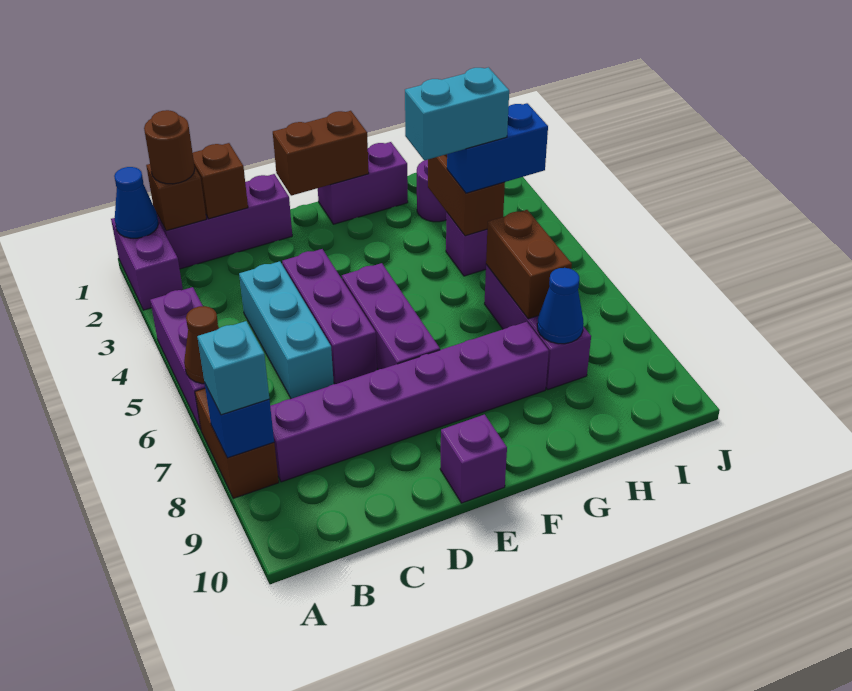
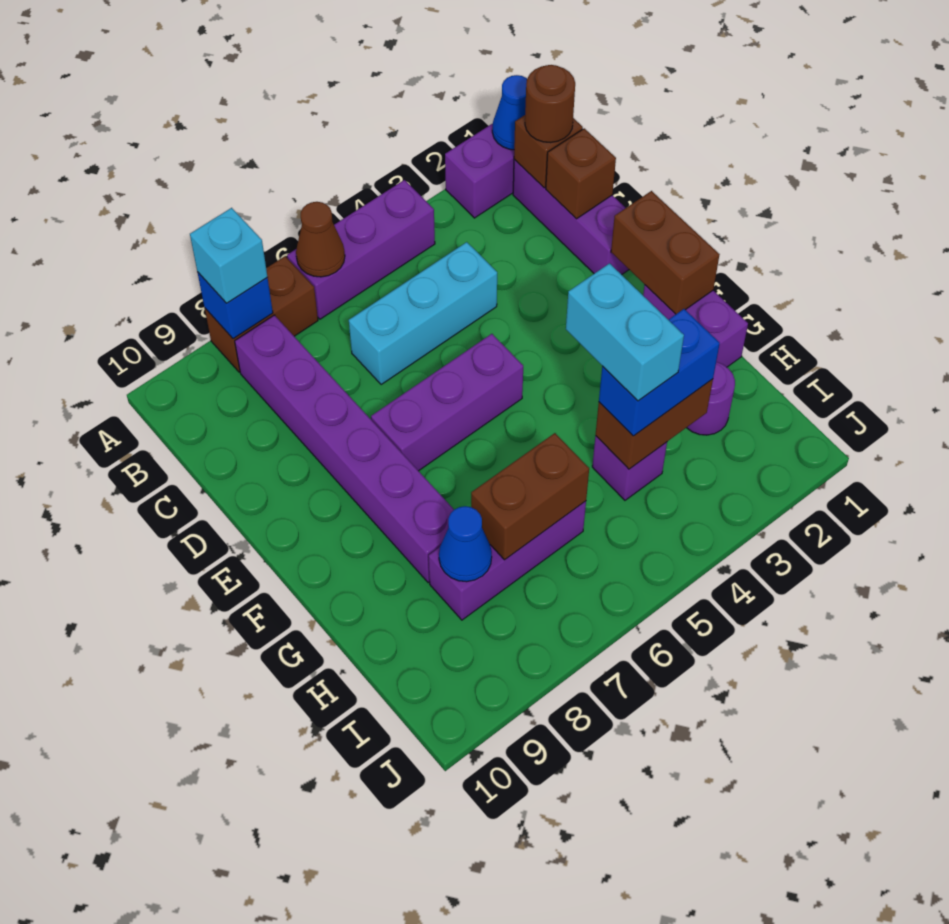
purple 1x3 brick [282,249,377,384] -> none
purple 1x1 brick [440,414,507,503] -> none
blue 1x2 brick [447,103,548,193] -> blue 1x2 brick turned to [599,309,720,436]

